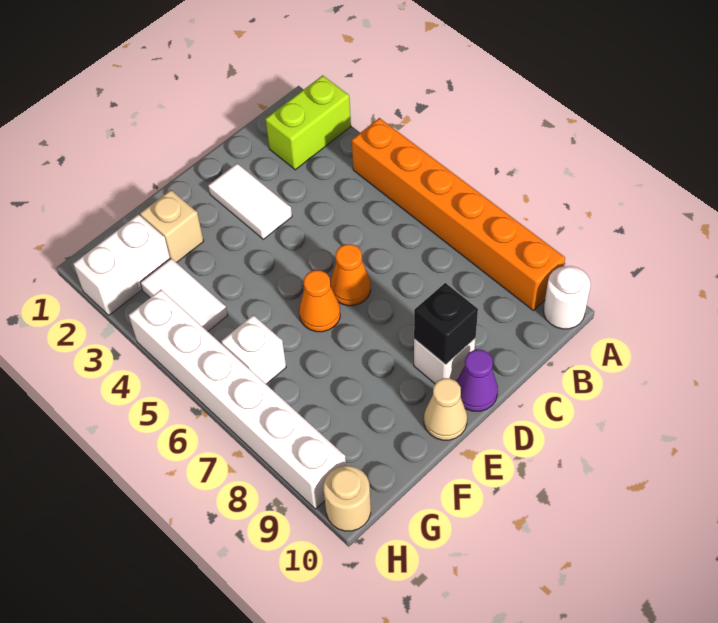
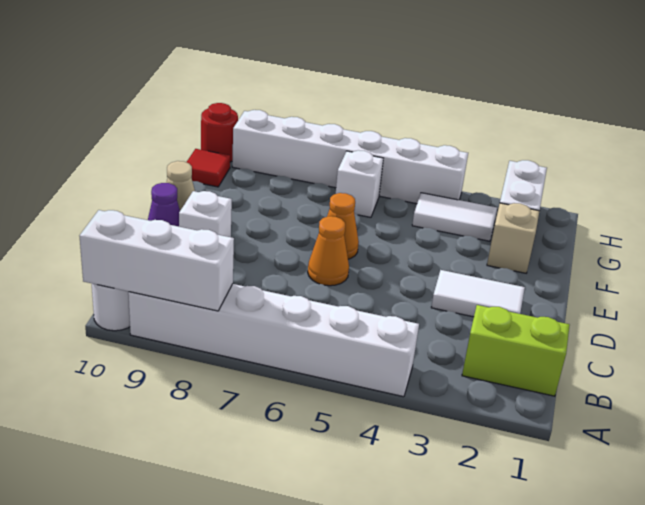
lime 1x2 brick [266,75,351,170] -> lime 1x2 brick turned to [462,305,570,396]
orange 1x6 brick [352,118,565,310] -> white 1x6 brick [128,284,419,397]
none -> white 1x3 brick [80,210,234,311]
black 1x1 brick [414,283,478,365] -> none
none -> red 1x1 tile [187,149,230,187]
tan 1x1 round brick [324,466,371,531] -> red 1x1 round brick [201,103,238,162]

